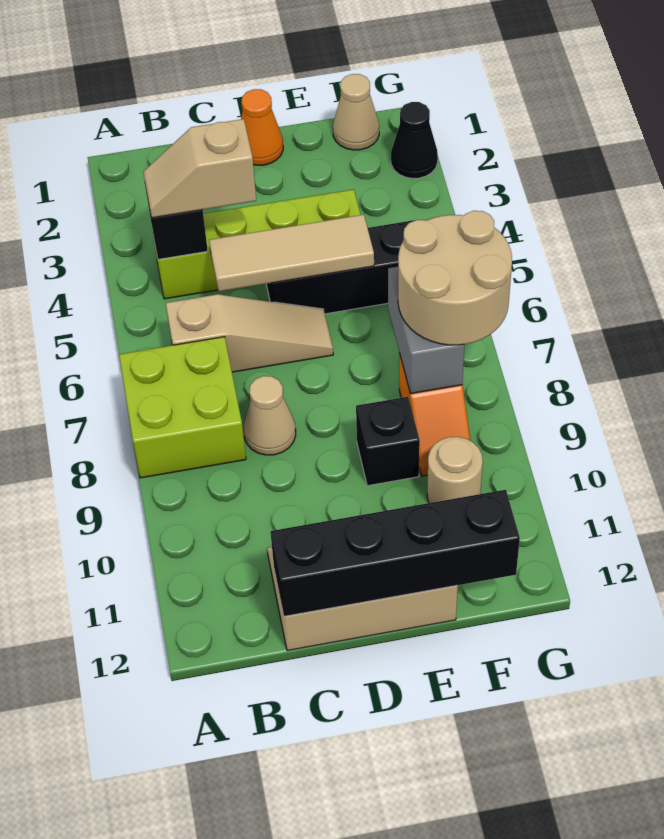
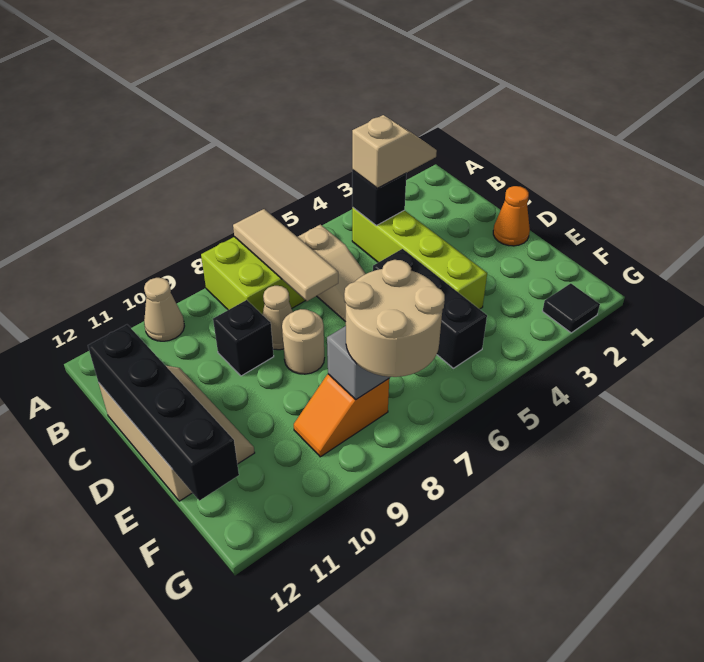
tan 1x2 slope [143,119,256,218] -> tan 1x2 slope turned to [352,115,437,188]
tan 1x3 tile [209,215,374,292] -> tan 1x3 tile moved to [233,209,338,301]
black 1x1 brick [356,397,420,486] -> black 1x1 brick moved to [213,300,274,376]
tan 1x1 cone [333,74,379,150] -> tan 1x1 cone moved to [144,278,184,341]
tan 1x1 round brick [427,437,483,503] -> tan 1x1 round brick moved to [282,309,324,374]
black 1x1 cone [391,102,438,178] -> black 1x1 tile [543,283,600,333]

